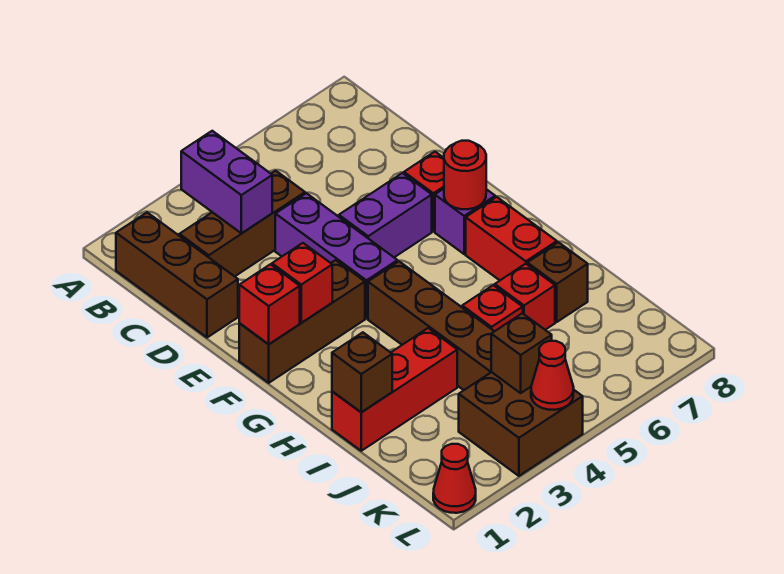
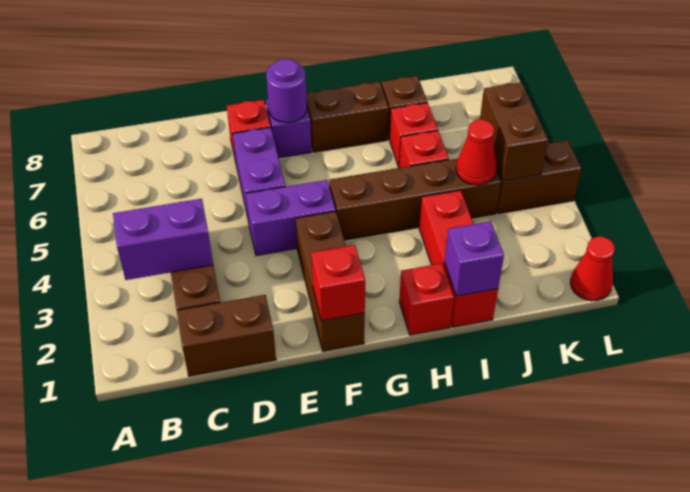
brown 1x3 brick [116,212,238,338] -> brown 1x2 brick [177,295,276,376]
purple 1x3 brick [275,193,397,319] -> purple 1x2 brick [246,180,336,256]
red 1x1 brick [272,243,332,323] -> red 1x1 brick moved to [399,263,454,335]
red 1x1 round brick [444,141,486,209] -> purple 1x1 round brick [266,59,307,123]
red 1x2 brick [466,197,557,280] -> brown 1x2 brick [306,82,389,152]
brown 1x1 brick [332,332,392,412] -> purple 1x1 brick [445,221,504,296]
brown 2x2 brick [459,372,583,476] -> brown 1x2 brick [496,140,581,214]
brown 1x1 brick [491,313,552,393] -> brown 1x2 brick [480,82,548,181]
red 1x1 cone [531,341,574,410] -> red 1x1 cone moved to [456,120,497,185]

